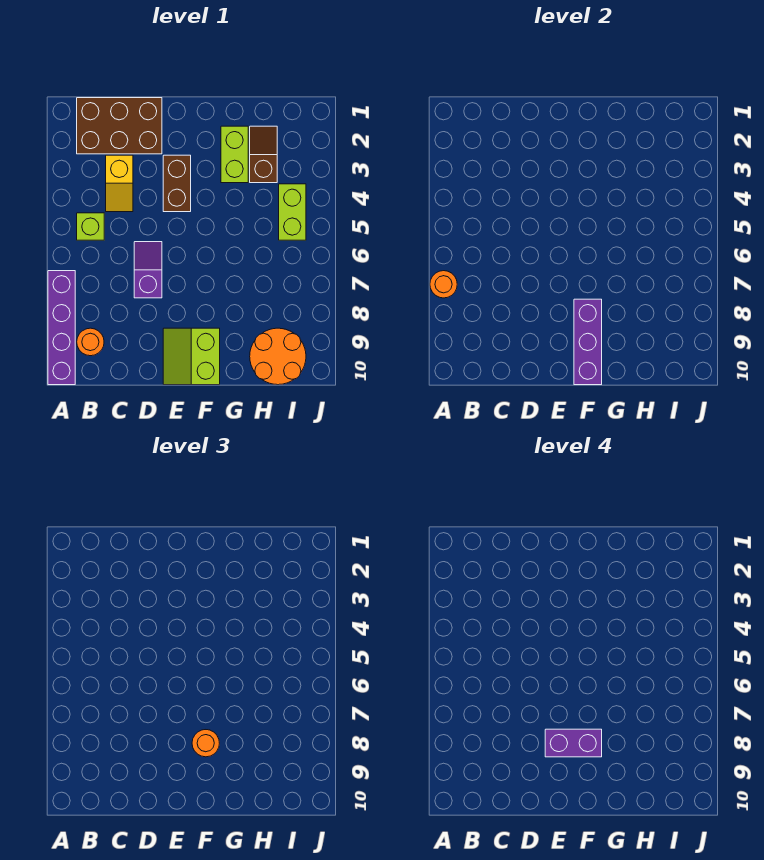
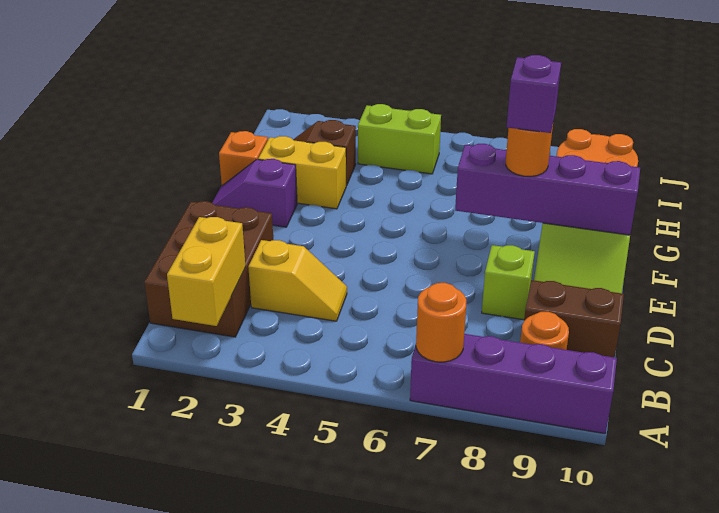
none -> yellow 1x2 brick [167,217,246,326]
lime 1x1 brick [77,213,104,240] -> lime 1x1 brick moved to [482,245,535,320]
purple 1x2 slope [134,242,162,298] -> purple 1x2 slope moved to [212,159,297,227]
brown 1x2 brick [163,155,191,212] -> brown 1x2 brick moved to [524,280,624,357]
purple 1x2 brick [545,729,602,757] -> purple 1x1 brick [507,55,561,133]
purple 1x3 brick [574,299,602,385] -> purple 1x4 brick [455,144,640,235]
none -> orange 1x1 brick [219,131,268,185]
lime 1x2 brick [221,126,248,183] -> yellow 1x2 brick [258,136,347,209]

